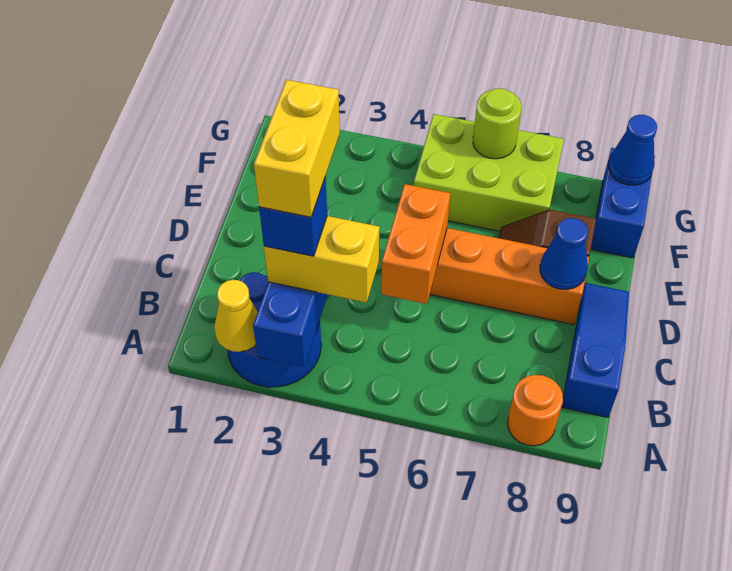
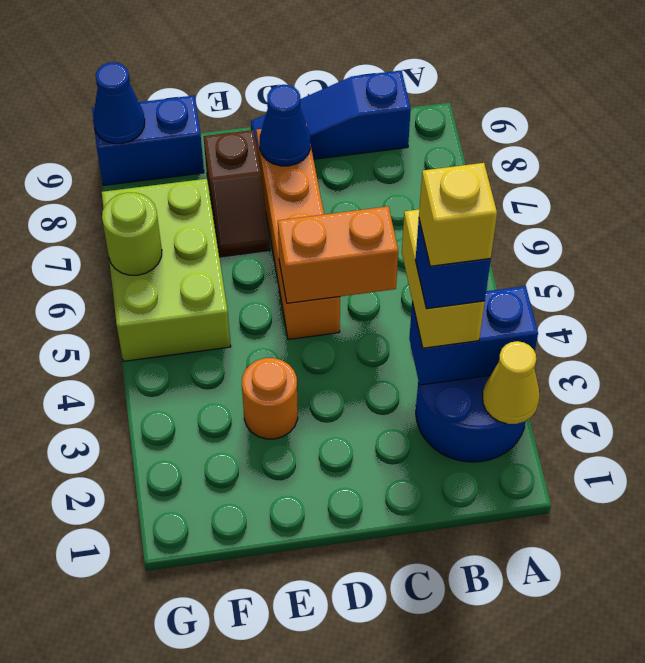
orange 1x1 round brick [508,375,563,446] -> orange 1x1 round brick moved to [242,358,298,439]
yellow 1x2 brick [254,80,340,217] -> yellow 1x1 brick [419,163,497,266]

